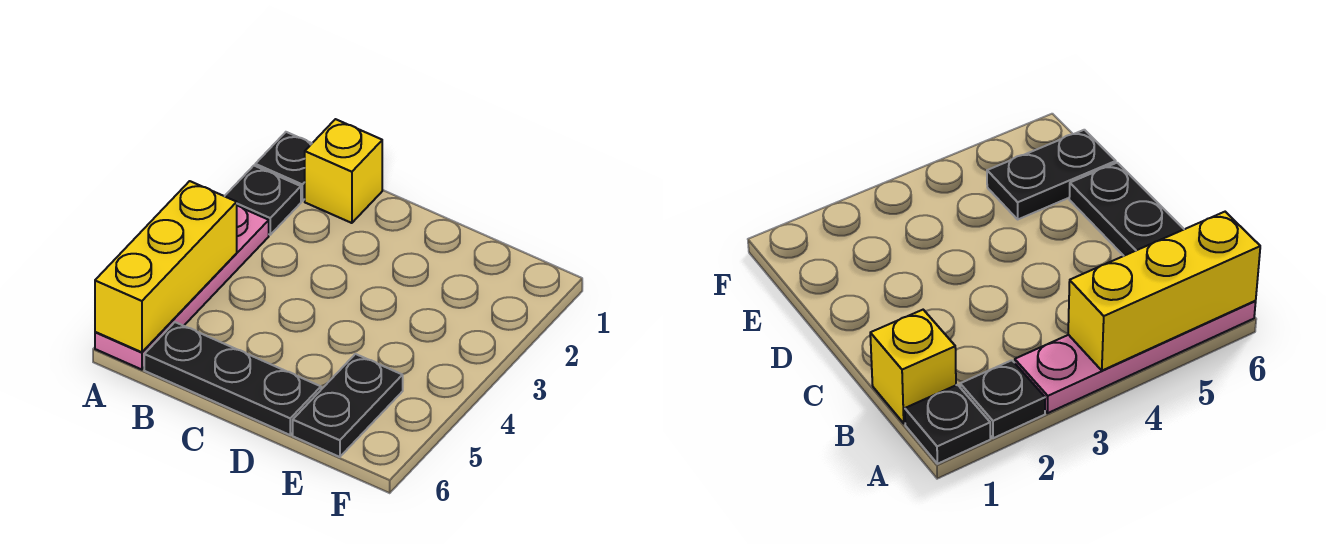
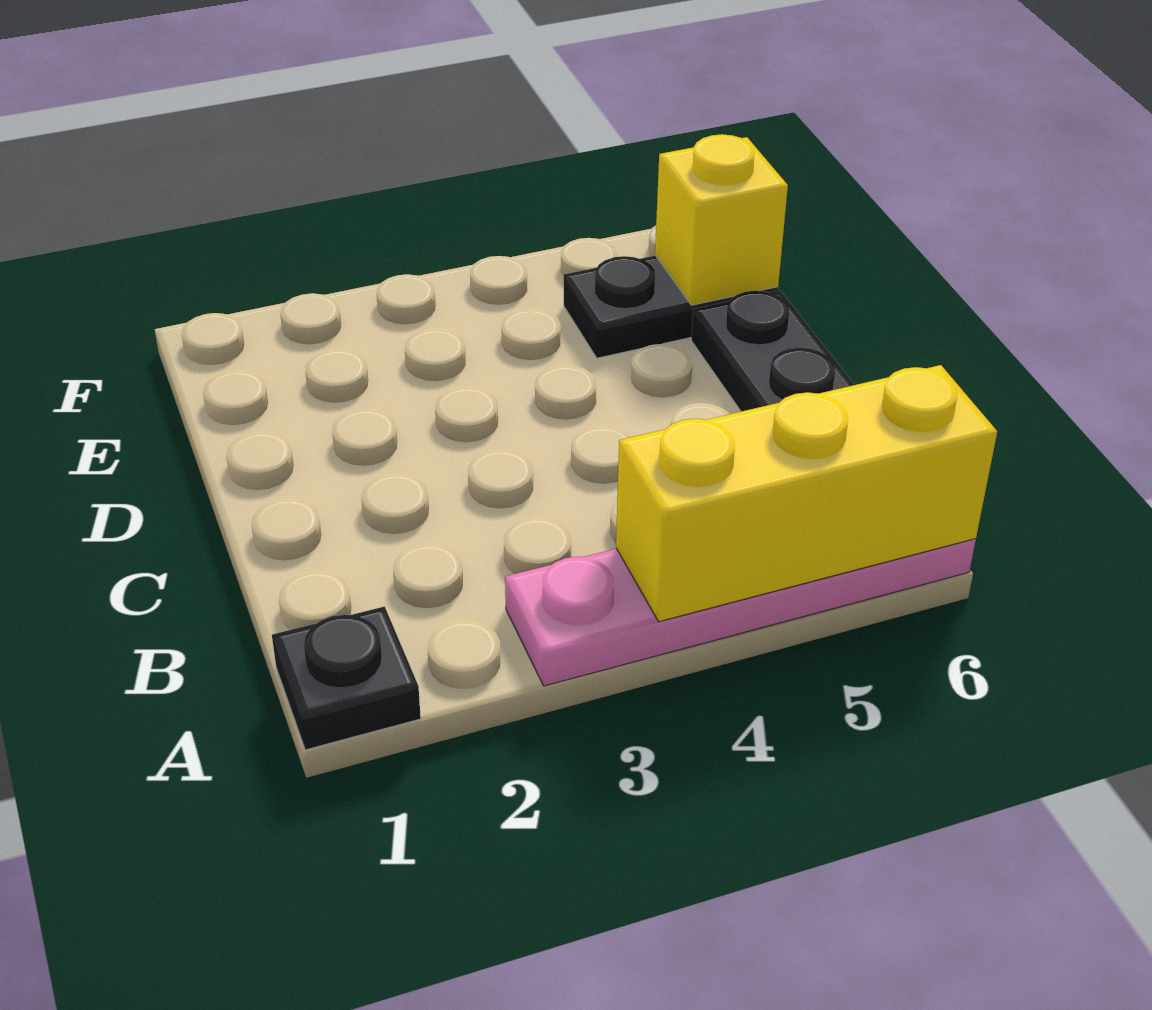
black 1x1 plate [225,166,301,235] -> none
yellow 1x1 brick [305,119,382,223] -> yellow 1x1 brick moved to [655,134,788,305]

